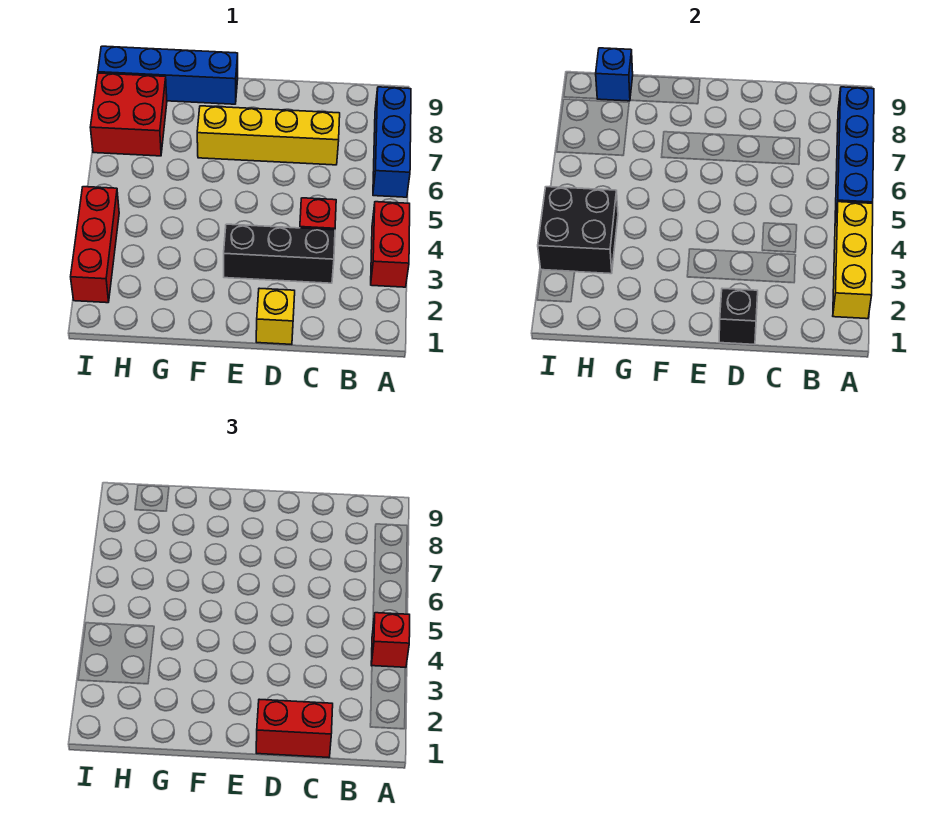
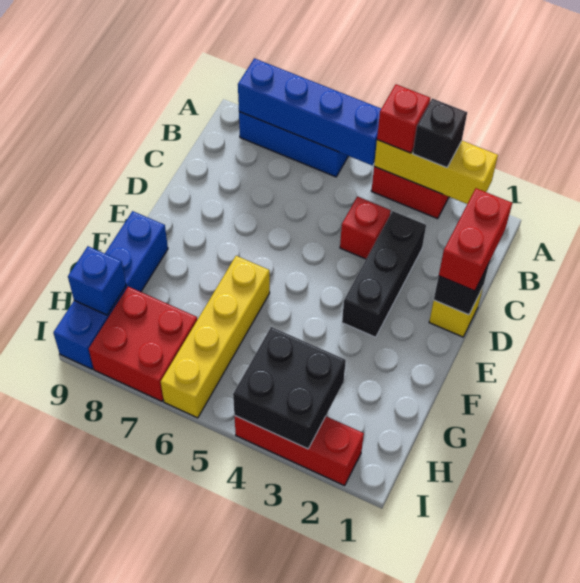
none -> black 1x1 brick [413,99,467,168]
yellow 1x4 brick [197,106,340,165] -> yellow 1x4 brick moved to [161,256,270,418]

